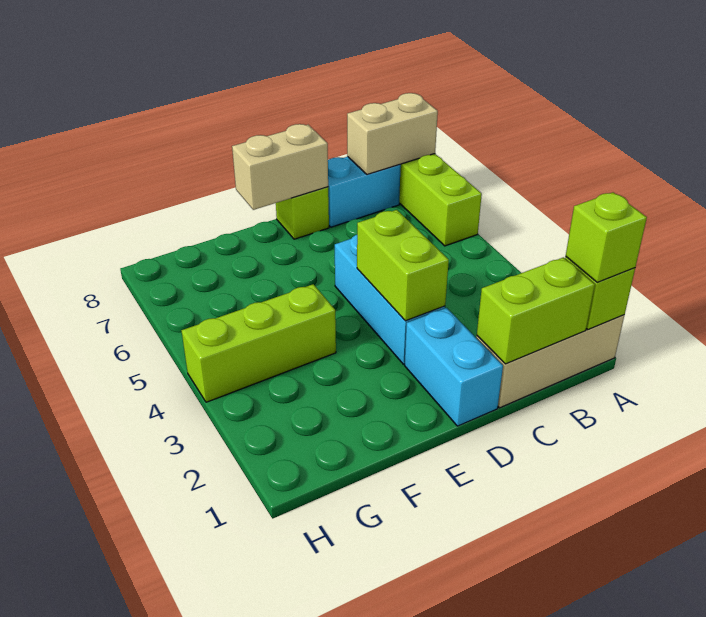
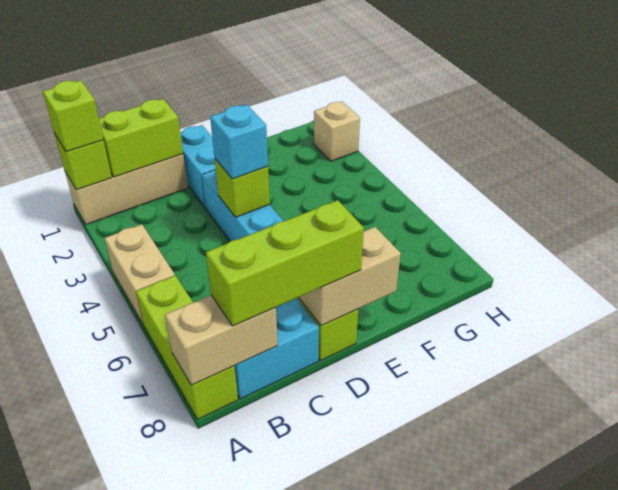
none -> tan 1x2 brick [105,224,175,324]
lime 1x2 brick [357,210,449,321] -> lime 1x1 brick [215,159,270,217]
none -> cyan 1x1 brick [210,105,268,179]
lime 1x3 brick [182,284,336,402] -> lime 1x3 brick moved to [206,200,364,326]
none -> tan 1x1 brick [314,102,360,161]

